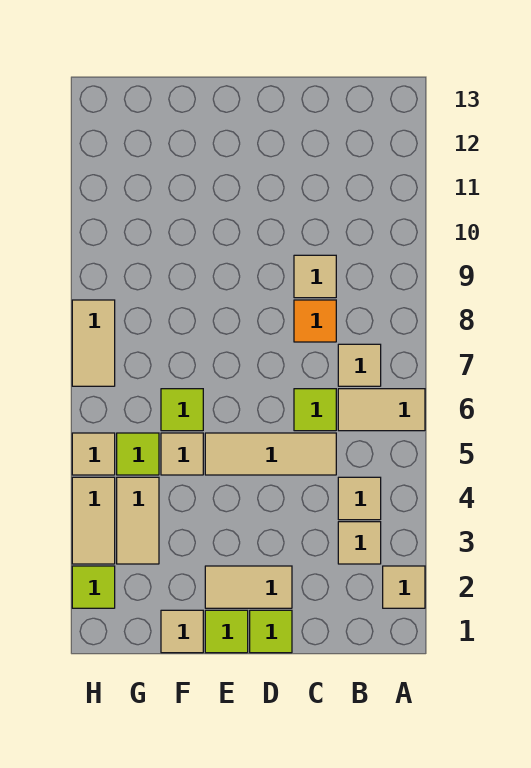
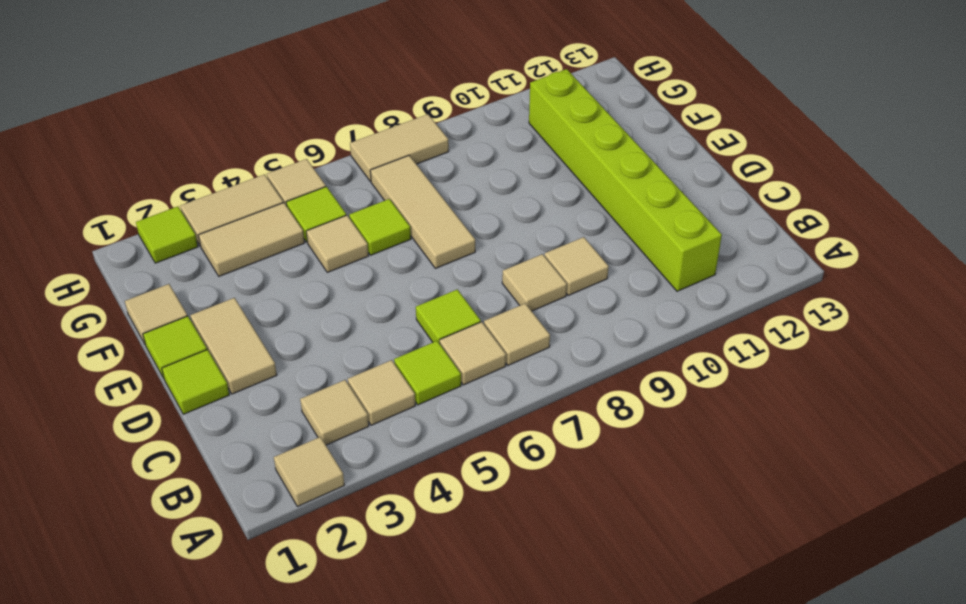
tan 1x2 tile [338,389,425,431] -> tan 1x1 tile [440,322,506,385]
none -> lime 1x1 tile [394,341,461,405]
none -> lime 1x6 brick [529,69,722,291]
tan 1x3 tile [205,433,336,475] -> tan 1x3 tile moved to [370,156,475,268]
orange 1x1 tile [294,300,336,342] -> tan 1x1 tile [502,254,567,311]

